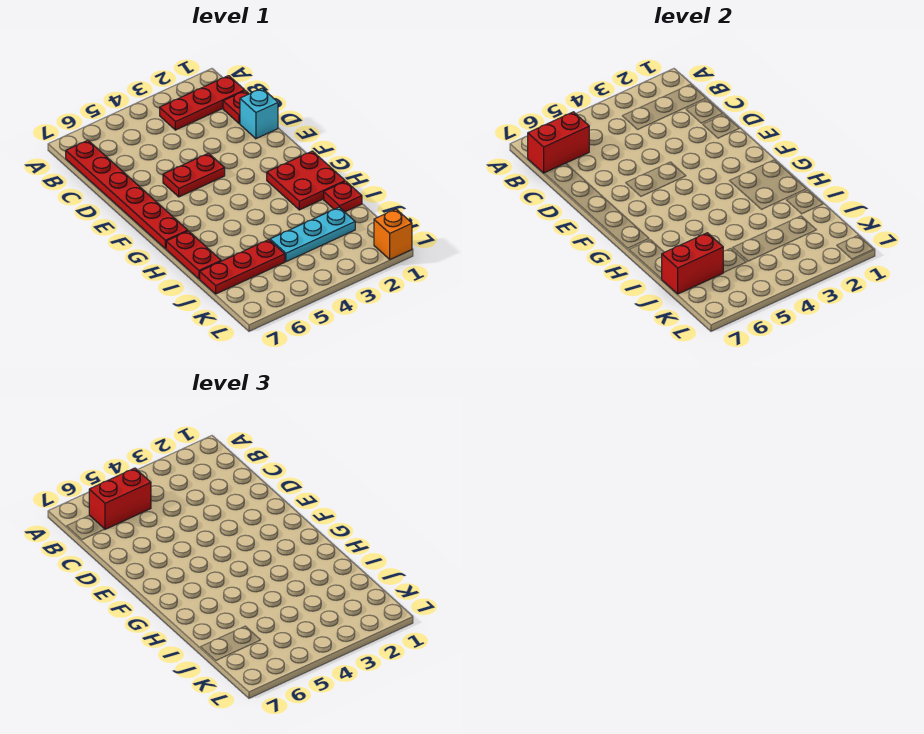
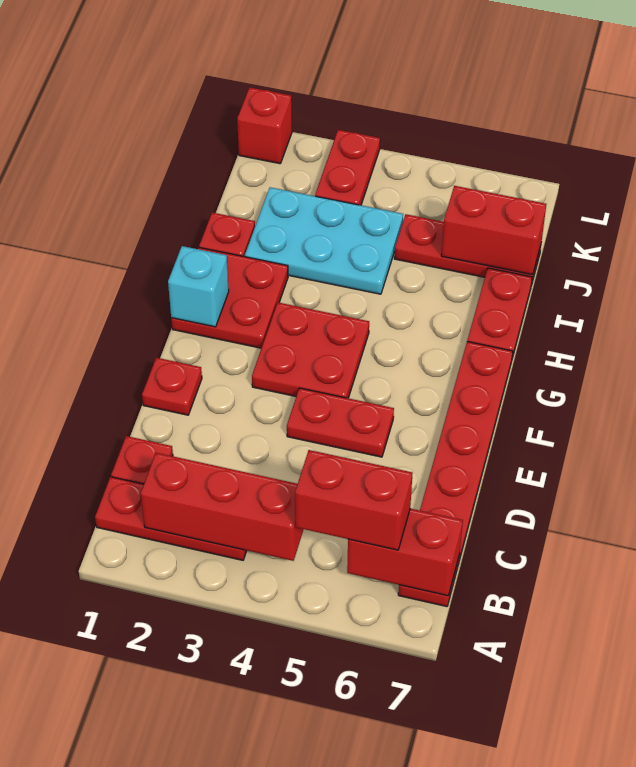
none -> red 1x3 brick [141,453,304,561]
cyan 1x1 brick [240,88,278,139] -> cyan 1x1 brick moved to [168,246,229,327]
none -> red 1x1 plate [142,358,202,415]
none -> red 2x2 plate [252,302,369,398]
cyan 1x3 plate [270,207,355,262] -> cyan 2x3 plate [245,187,403,294]
none -> red 1x2 plate [315,130,380,205]
orange 1x1 brick [374,209,412,259] -> red 1x1 brick [237,87,292,164]

